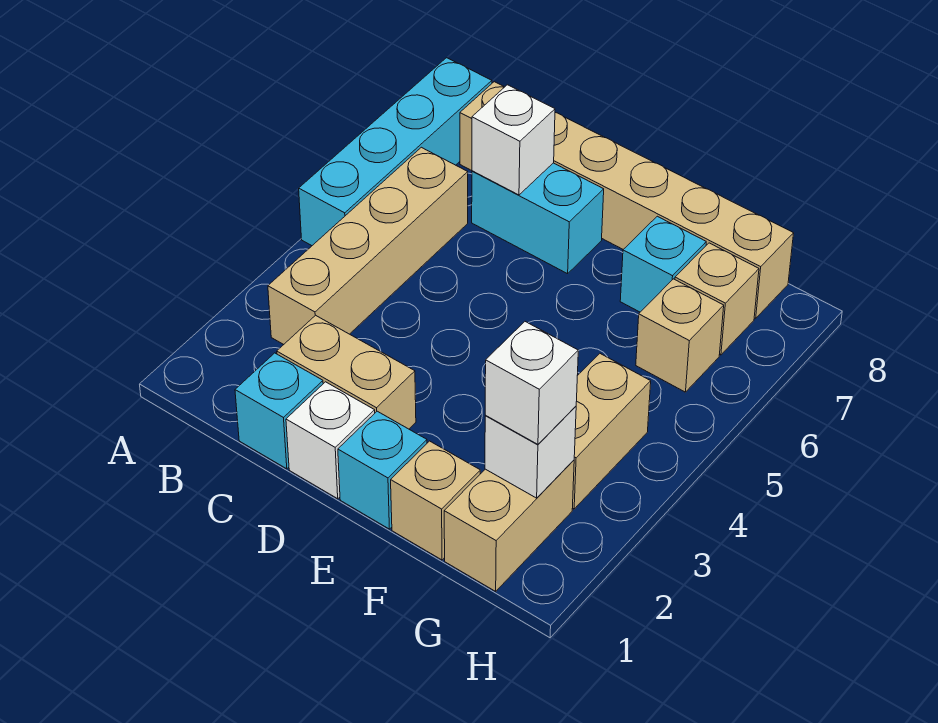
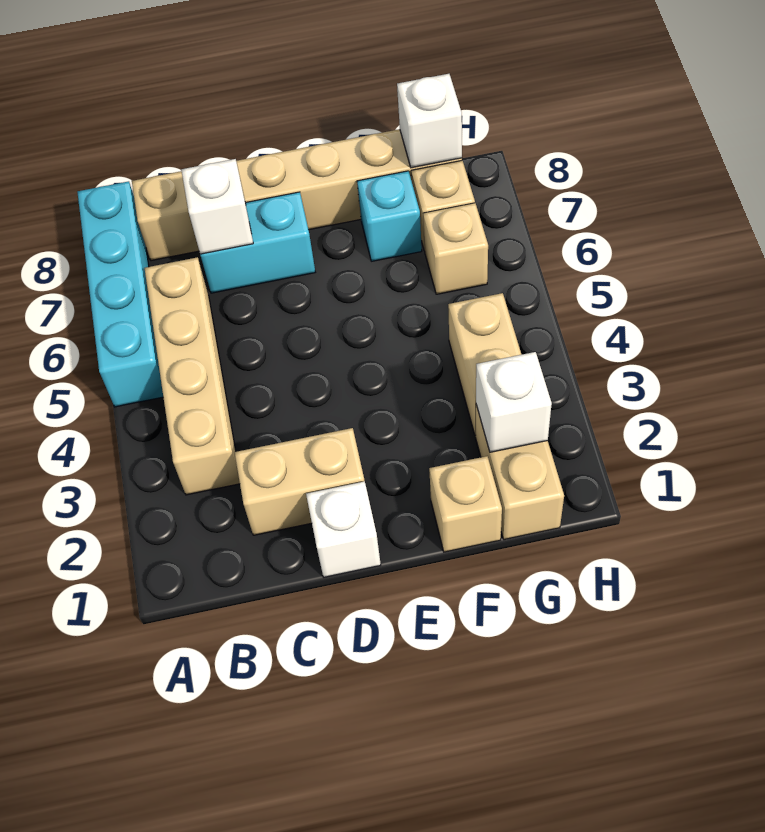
cyan 1x1 brick [235,353,323,469] -> none
cyan 1x1 brick [338,411,427,529] -> none
white 1x1 brick [485,322,578,444] -> white 1x1 brick moved to [397,74,462,168]

